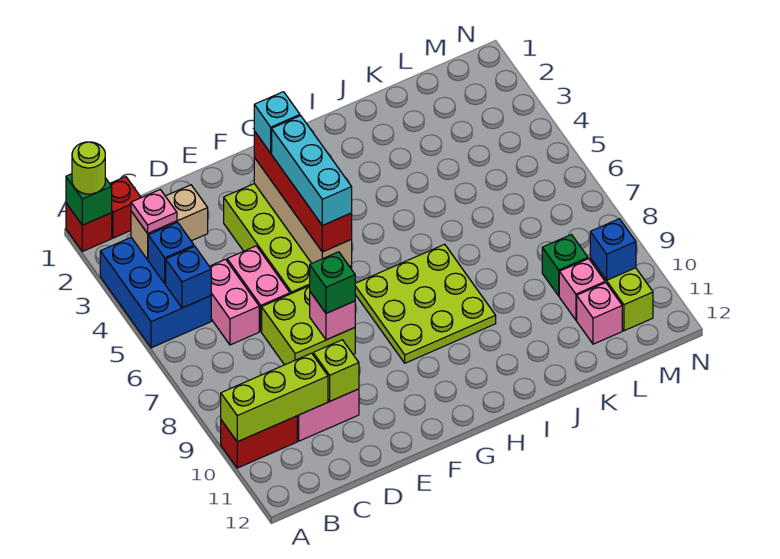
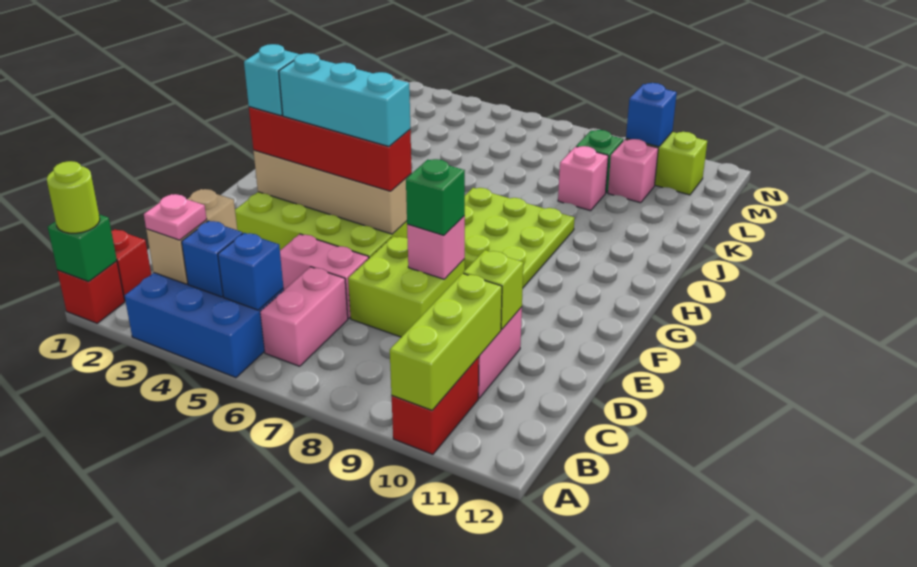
pink 1x2 brick [209,259,259,345] -> pink 1x2 brick turned to [260,267,348,366]
pink 1x1 brick [577,283,622,344] -> pink 1x1 brick moved to [558,146,608,211]

